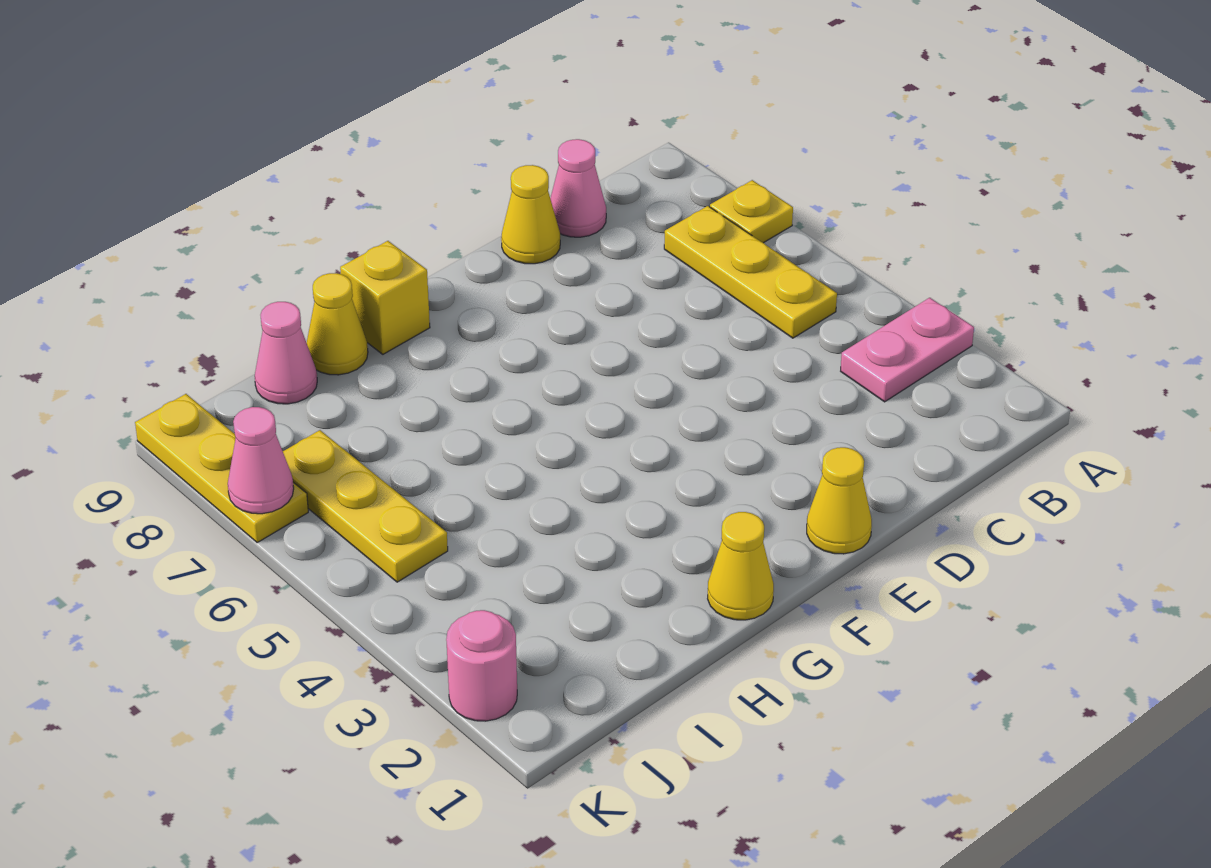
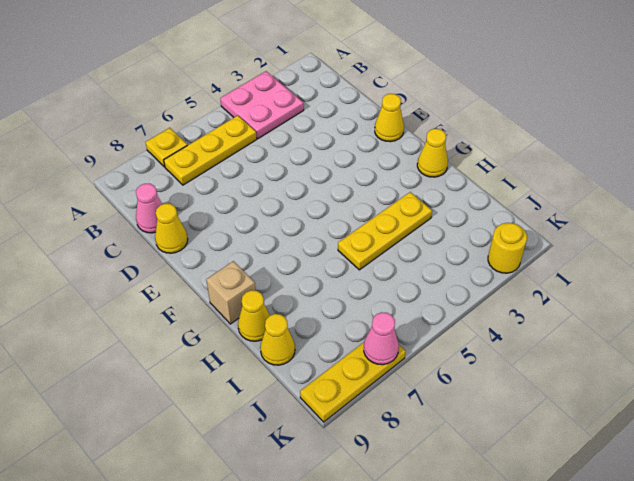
pink 1x2 plate [841,298,974,402] -> pink 2x2 plate [220,71,304,139]
yellow 1x1 brick [340,241,430,354] -> tan 1x1 brick [206,261,255,324]
pink 1x1 cone [255,302,317,404] -> yellow 1x1 cone [260,314,295,365]
yellow 1x3 plate [283,430,448,582] -> yellow 1x3 plate moved to [338,192,432,270]
pink 1x1 round brick [446,610,517,721] -> yellow 1x1 round brick [488,223,527,273]

